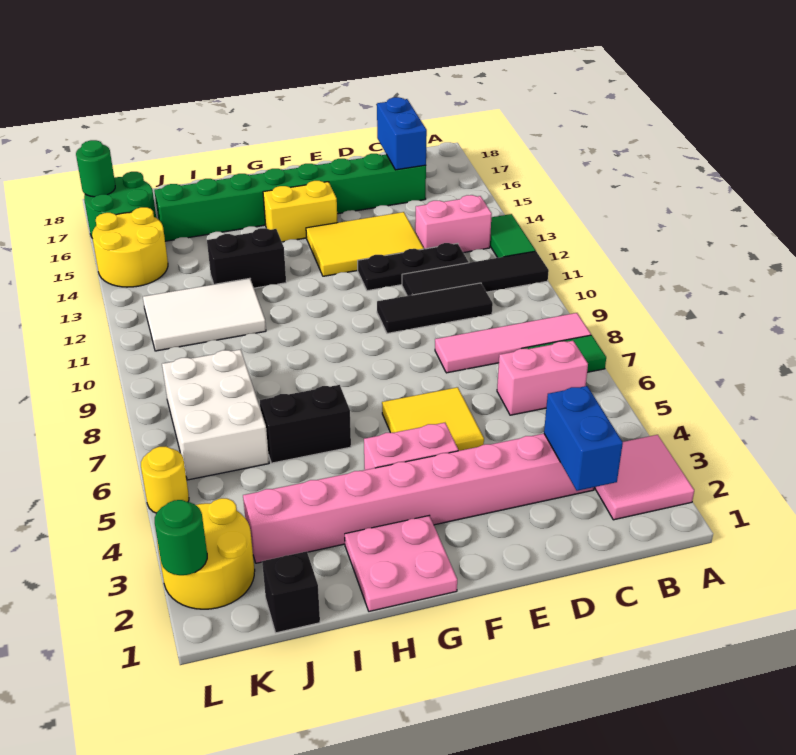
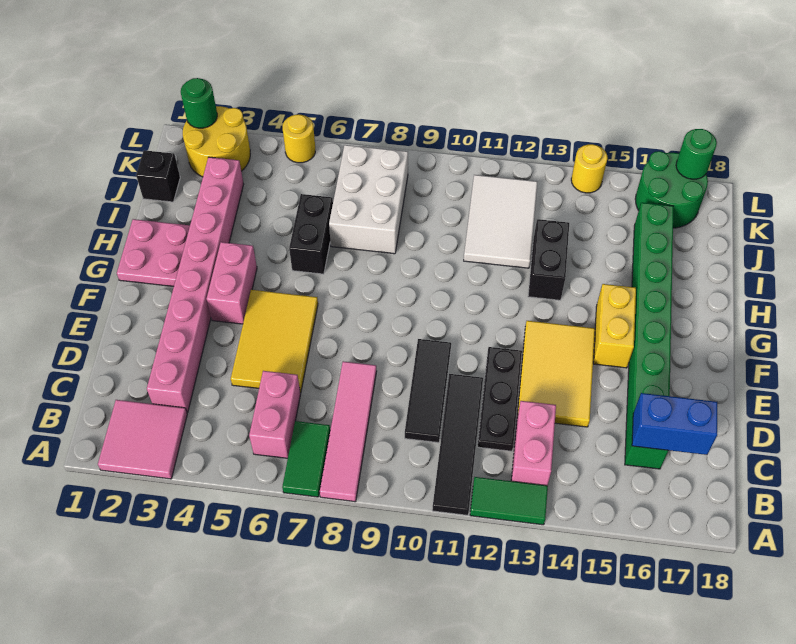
blue 1x2 brick [544,386,623,491] -> none
yellow 2x2 tile [382,387,484,451] -> yellow 2x3 tile [231,290,318,393]
white 2x3 brick [162,349,269,480] -> white 2x3 brick turned to [329,145,408,254]
yellow 2x2 round brick [92,207,168,287] -> yellow 1x1 round brick [571,144,608,193]

